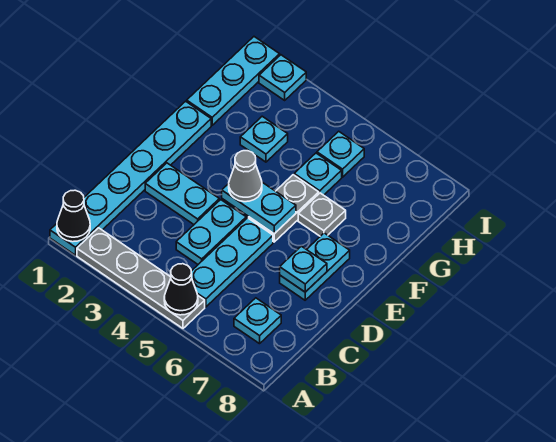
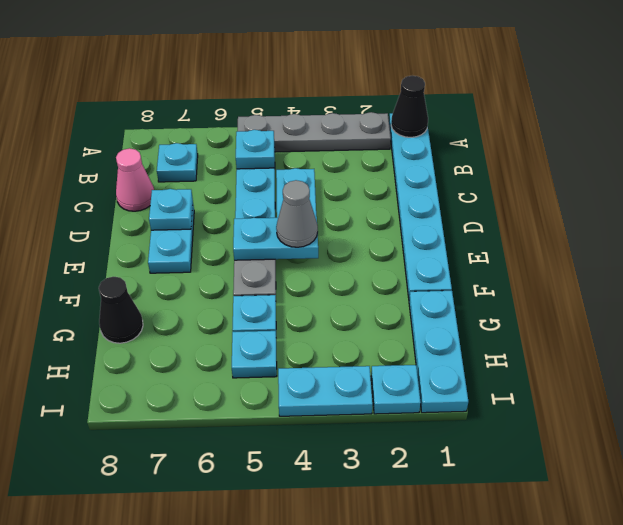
black 1x1 cone [164,264,198,315] -> black 1x1 cone moved to [99,277,143,343]
none -> pink 1x1 cone [116,148,154,211]
cyan 1x2 plate [145,163,219,224] -> cyan 1x2 plate moved to [278,366,373,416]
grey 1x1 plate [298,193,346,236] -> none
cyan 1x1 plate [240,116,288,162] -> cyan 1x1 plate moved to [236,130,274,169]

